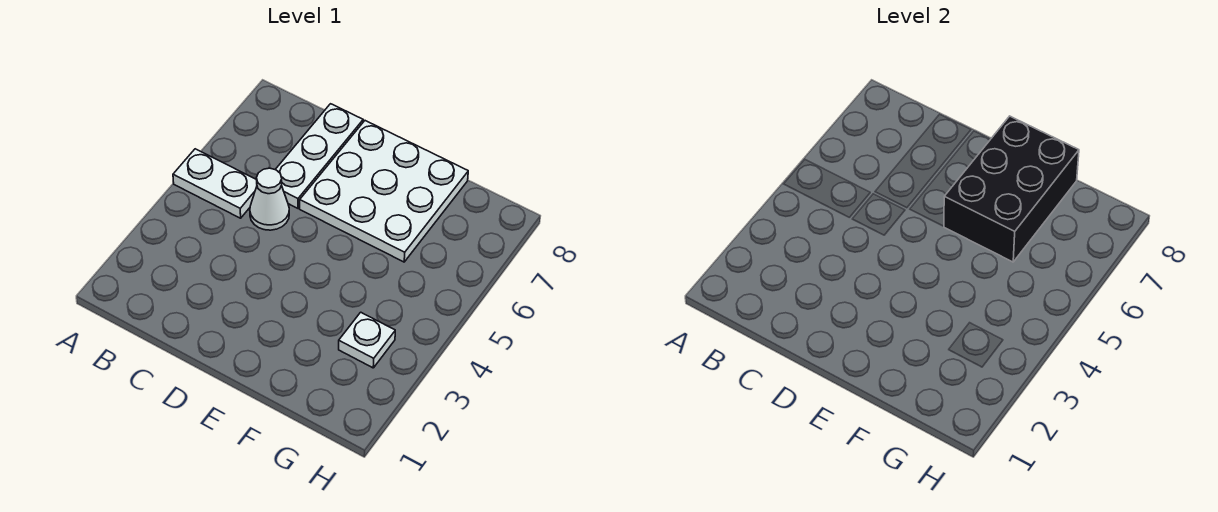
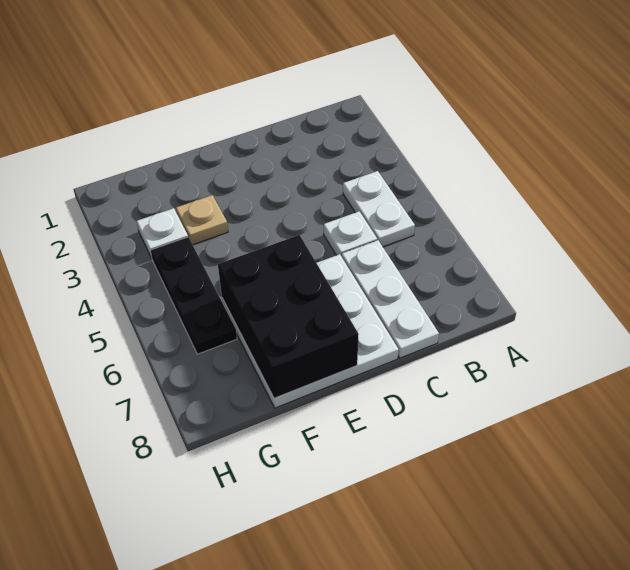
white 1x2 plate [173,149,257,218] -> white 1x2 plate turned to [343,171,415,247]
white 1x1 cone [250,168,289,230] -> white 1x1 plate [324,212,377,257]
none -> tan 1x1 plate [176,195,228,244]
none -> black 1x3 plate [151,237,237,354]

